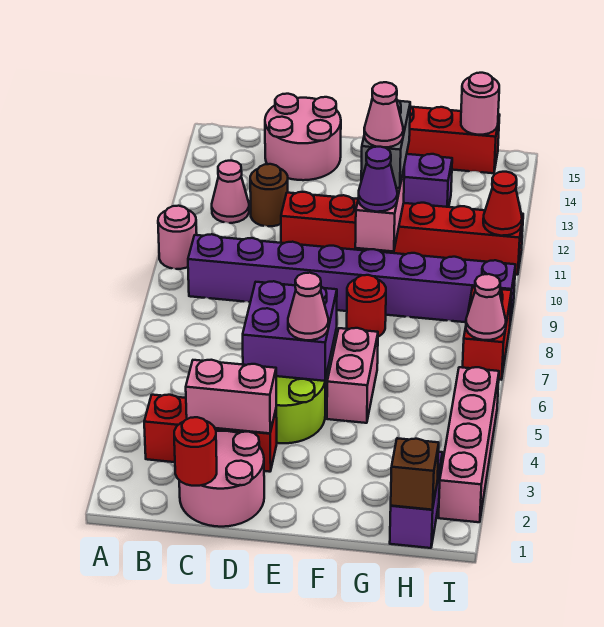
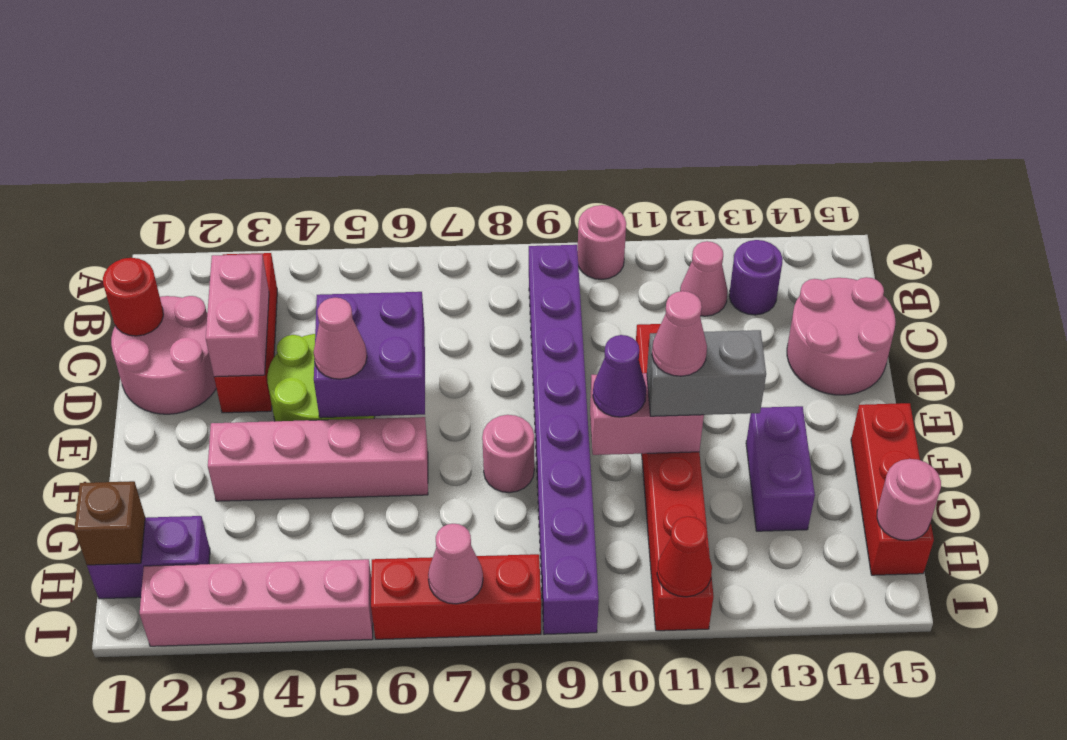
none -> purple 1x1 round brick [729,240,783,315]
brown 1x1 round brick [250,164,288,226] -> none
pink 1x2 brick [327,328,378,423] -> pink 1x4 brick [208,417,428,501]
red 1x1 round brick [347,275,386,337] -> pink 1x1 round brick [482,415,534,493]
red 1x2 brick [463,287,512,380] -> red 1x3 brick [371,554,541,639]

